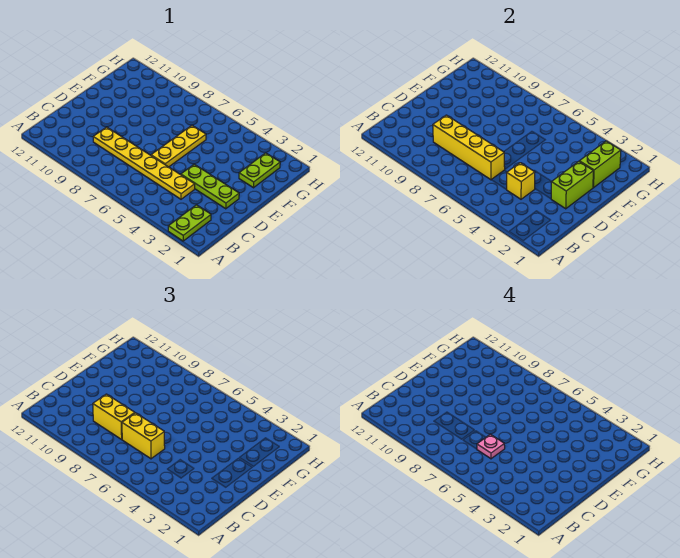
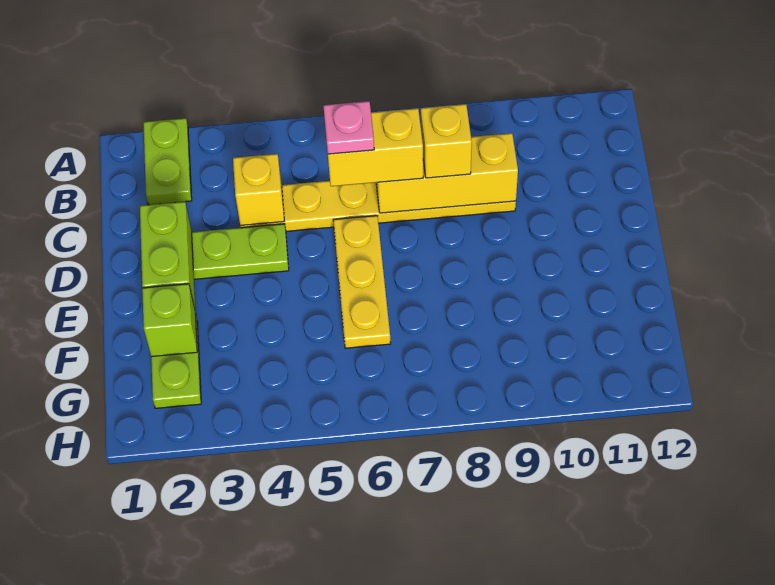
yellow 1x4 brick [433,115,505,180] -> yellow 1x3 brick [376,133,518,213]
yellow 1x2 brick [93,394,135,439] -> yellow 1x1 brick [421,104,472,178]
lime 1x2 brick [579,141,621,188] -> lime 1x1 brick [142,284,197,357]

